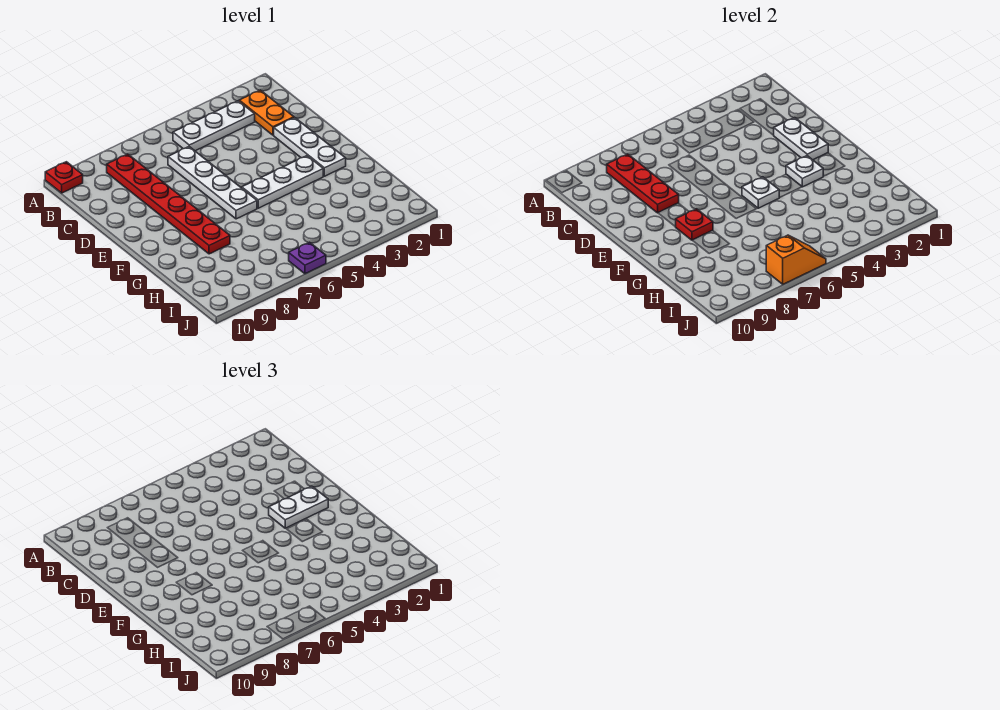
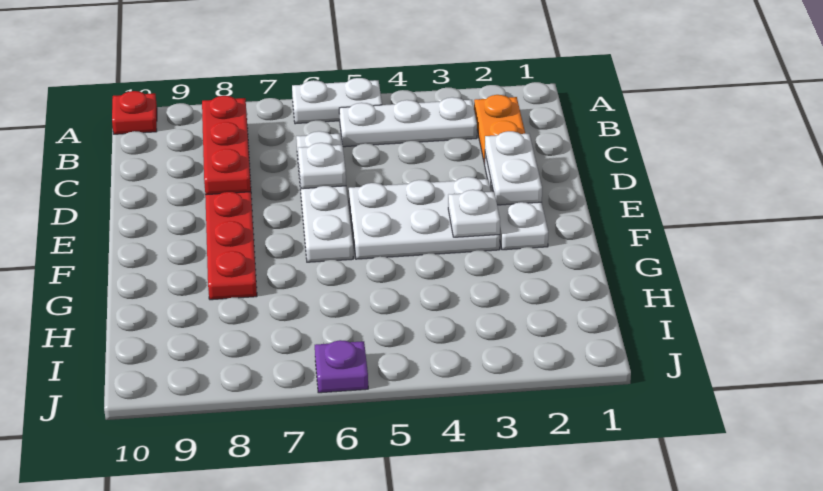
white 1x2 plate [269,486,328,528] -> white 1x2 plate moved to [292,78,382,124]
white 1x3 plate [242,156,323,208] -> white 2x3 plate [349,177,500,259]
white 1x1 plate [742,177,779,208] -> white 1x1 plate moved to [298,143,346,189]
red 1x1 plate [676,209,713,240] -> none
orange 1x2 slope [766,235,826,284] -> none

